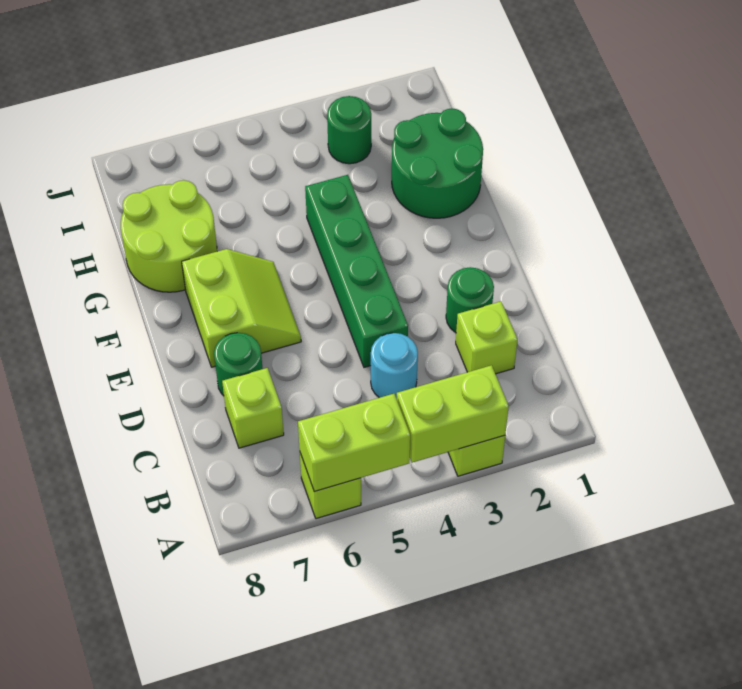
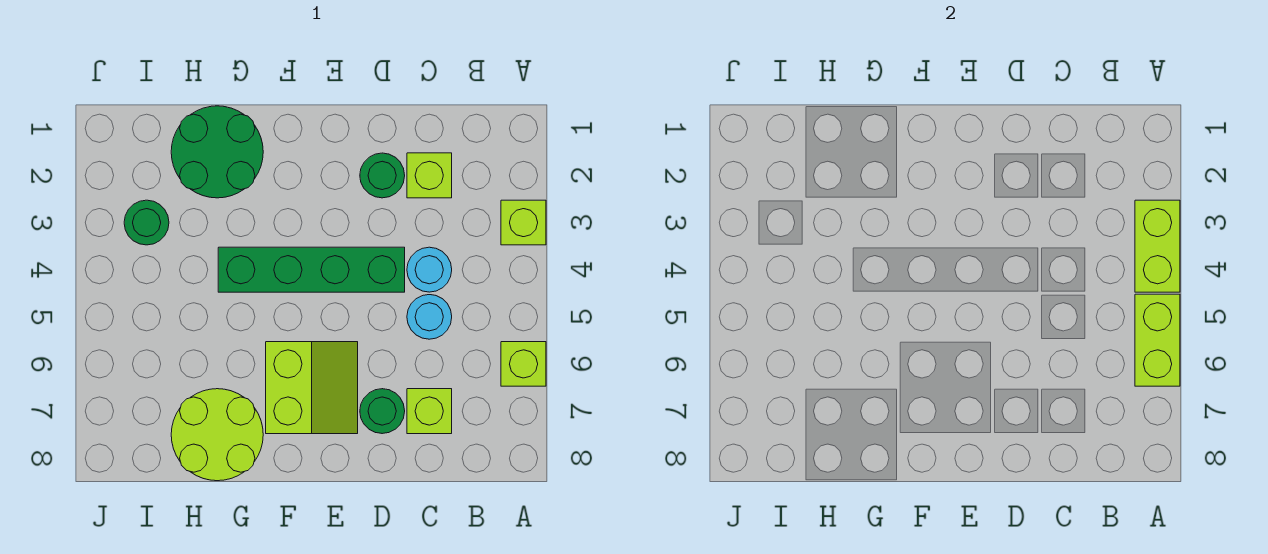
none -> cyan 1x1 round brick [407,295,452,339]
lime 2x2 slope [182,249,301,367] -> lime 2x2 slope turned to [266,342,358,434]

